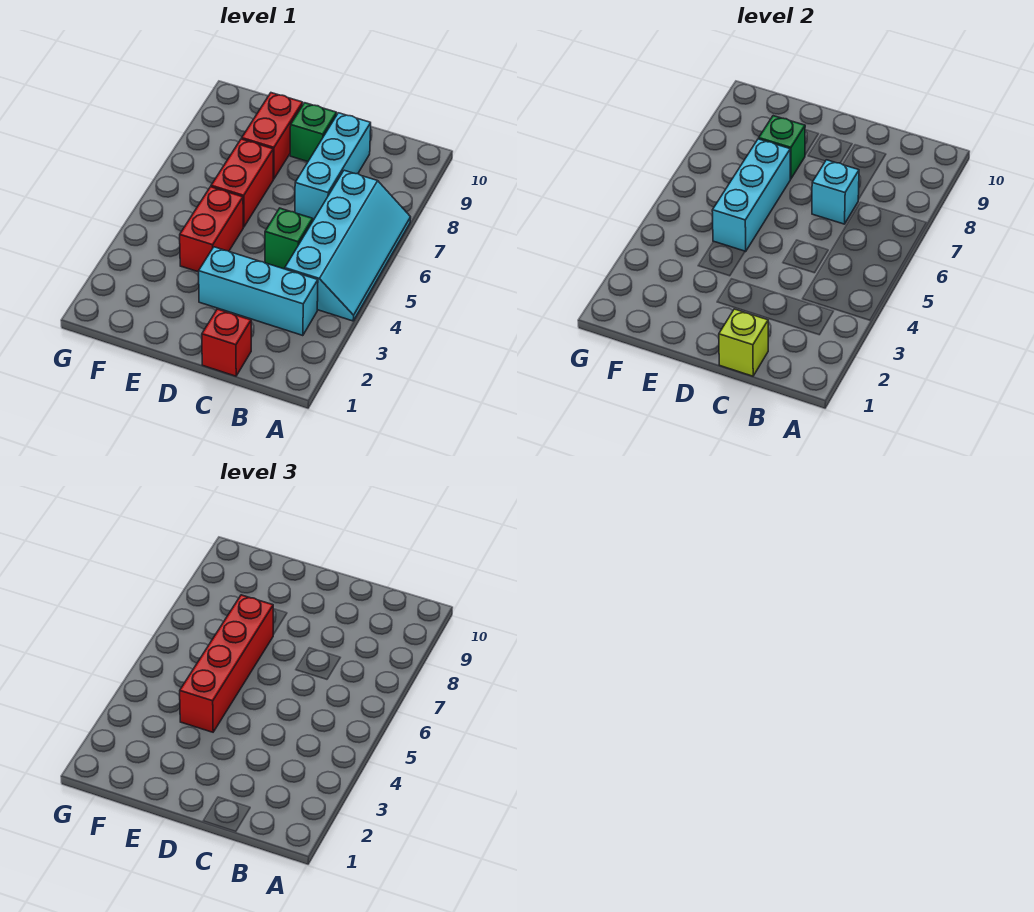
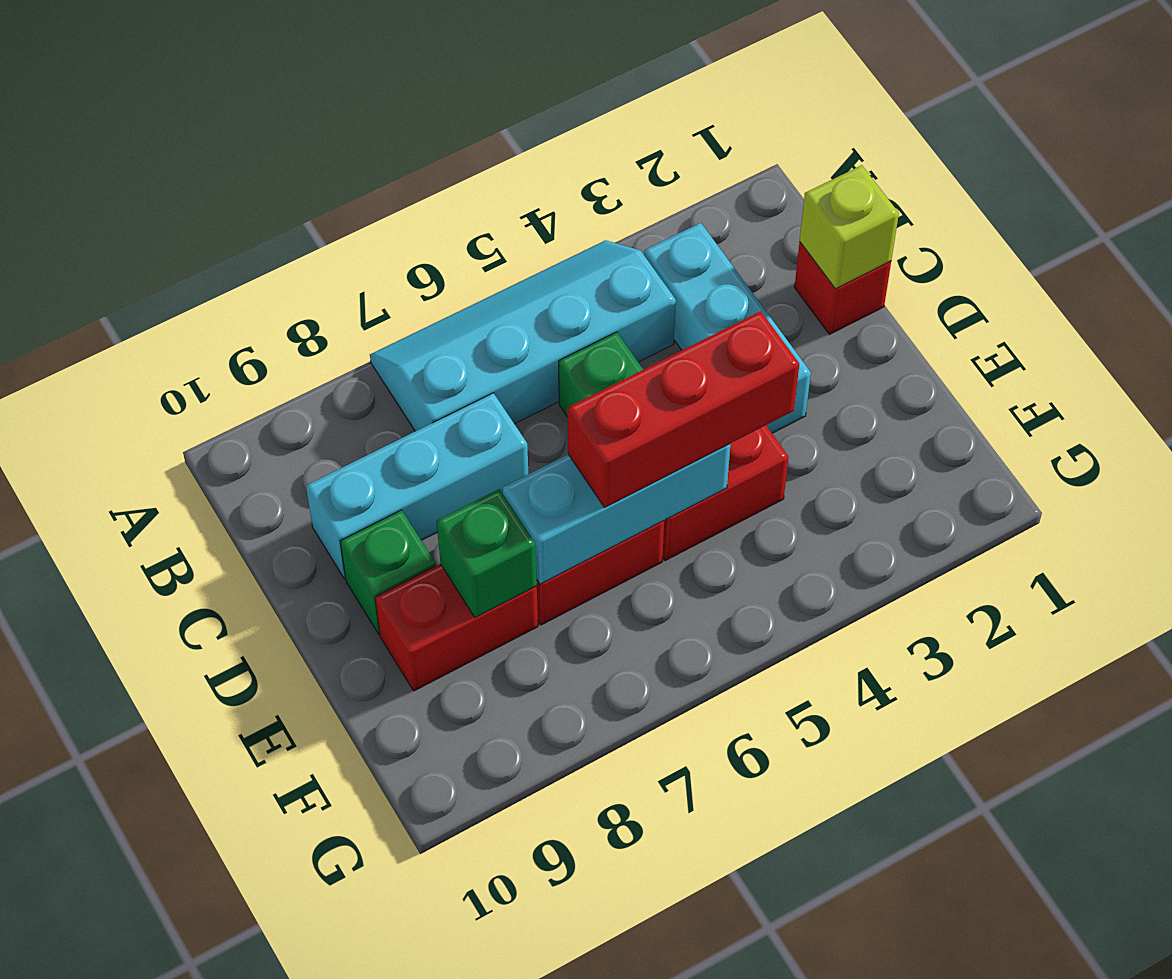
cyan 1x1 brick [812,160,859,224] -> none
red 1x4 brick [180,595,273,732] -> red 1x3 brick [568,311,799,507]

